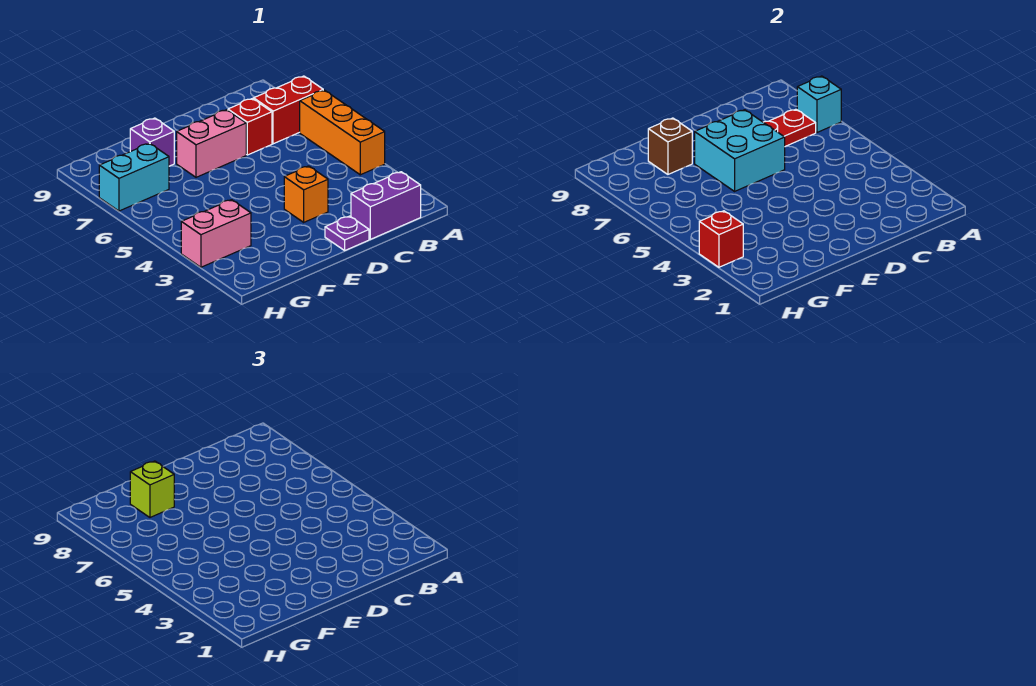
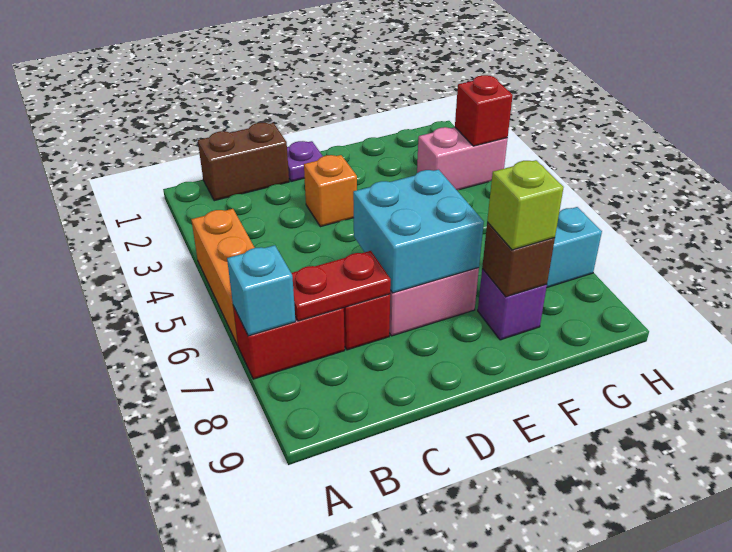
purple 1x2 brick [351,172,421,239] -> brown 1x2 brick [198,123,289,201]

